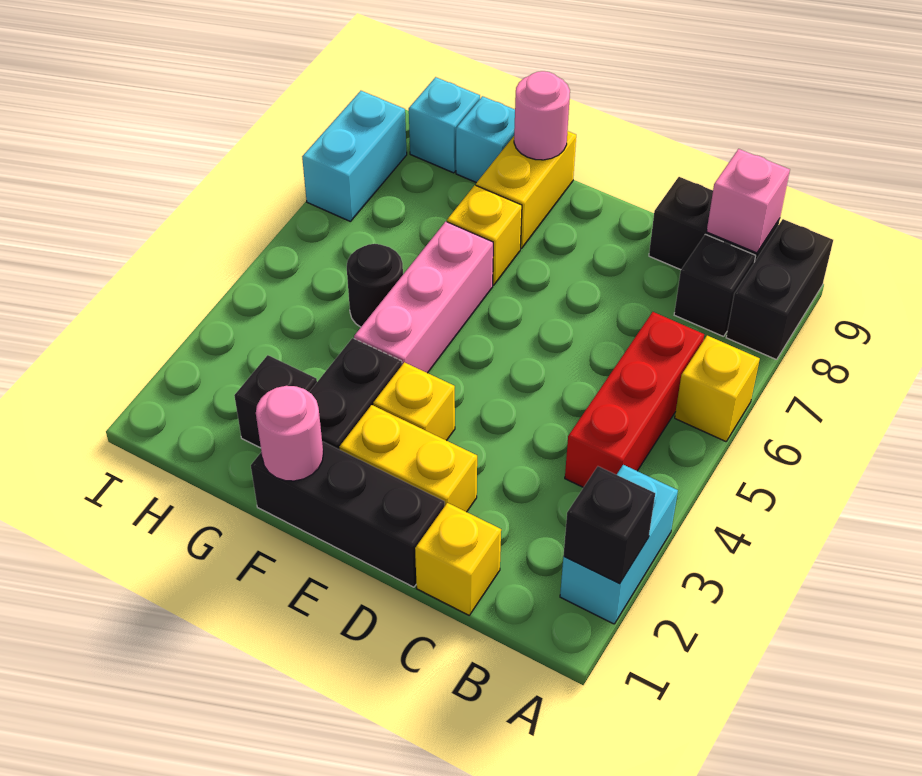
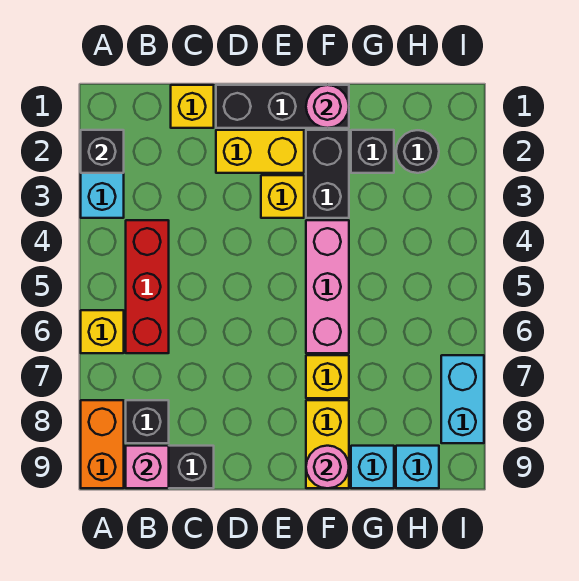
black 1x2 brick [726,219,833,360] -> orange 1x2 brick [81,400,124,488]
black 1x1 round brick [347,244,403,327] -> black 1x1 round brick moved to [396,130,439,173]

